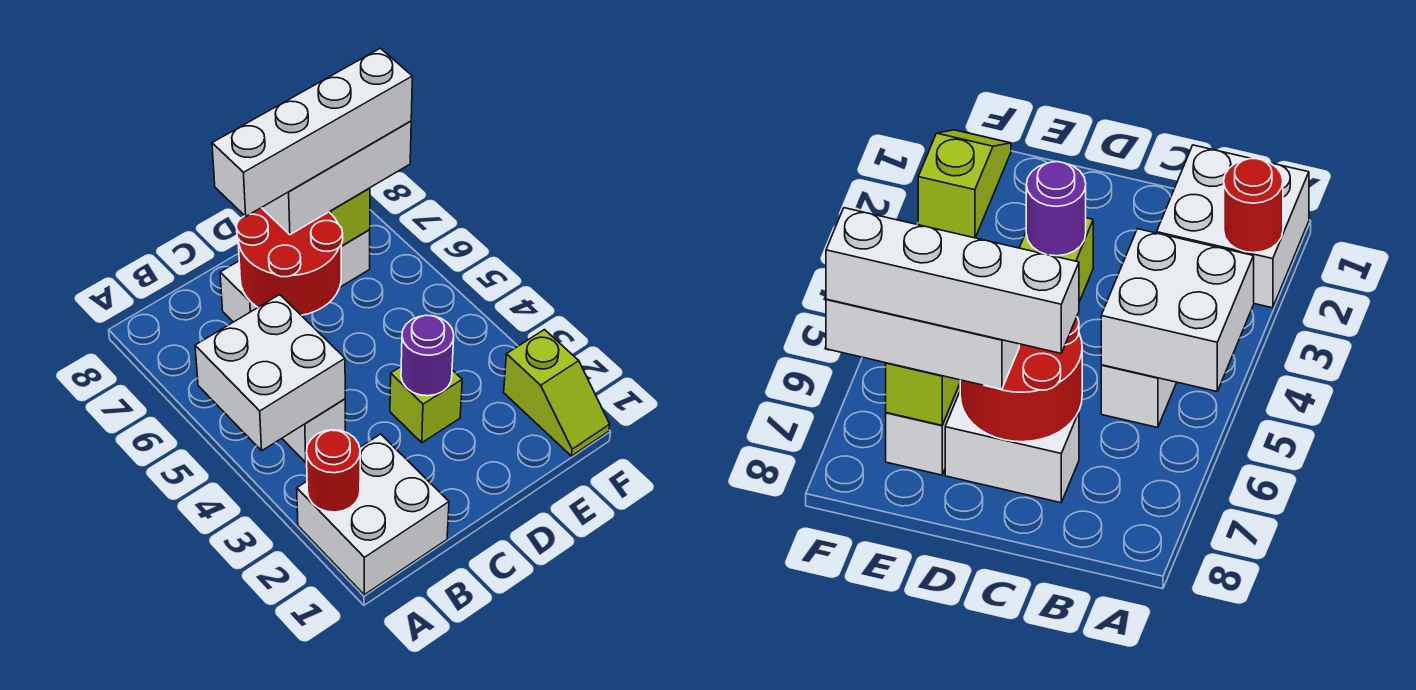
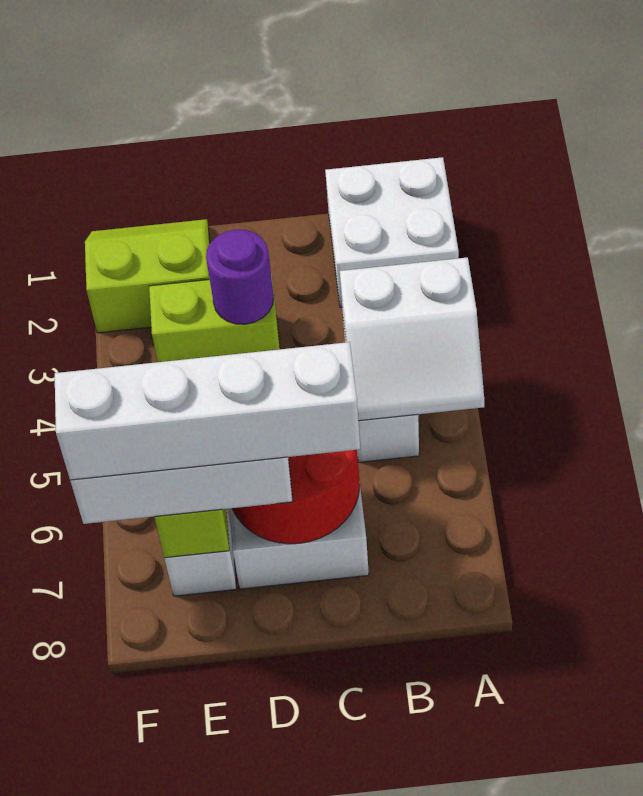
red 1x1 round brick [306,430,360,512] -> none
white 2x2 brick [195,295,345,451] -> white 2x2 slope [340,257,484,421]
lime 1x1 brick [390,367,462,443] -> lime 1x2 brick [149,275,280,362]
lime 1x2 slope [504,330,610,456] -> lime 2x2 slope [85,219,210,333]

